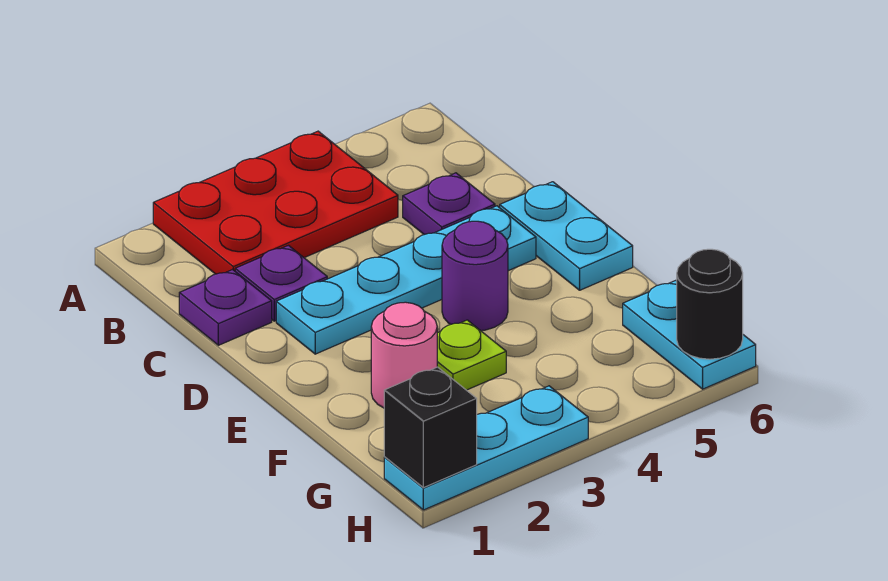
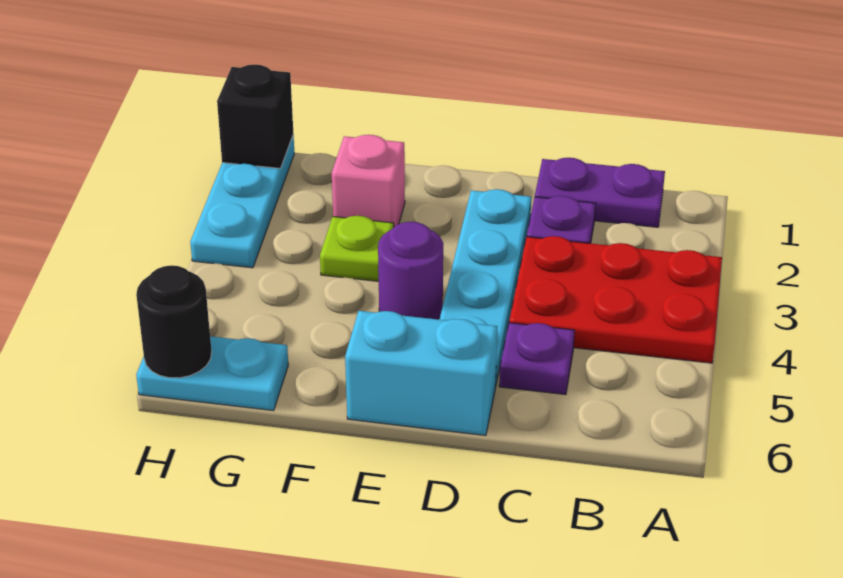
red 2x3 plate [153,131,398,274] -> red 2x3 plate turned to [509,236,722,363]
purple 1x1 plate [179,270,272,345] -> purple 1x2 plate [535,158,665,227]
cyan 1x2 plate [500,182,633,290] -> cyan 1x2 brick [345,311,498,435]
pink 1x1 round brick [371,302,437,408] -> pink 1x1 brick [332,135,405,227]

